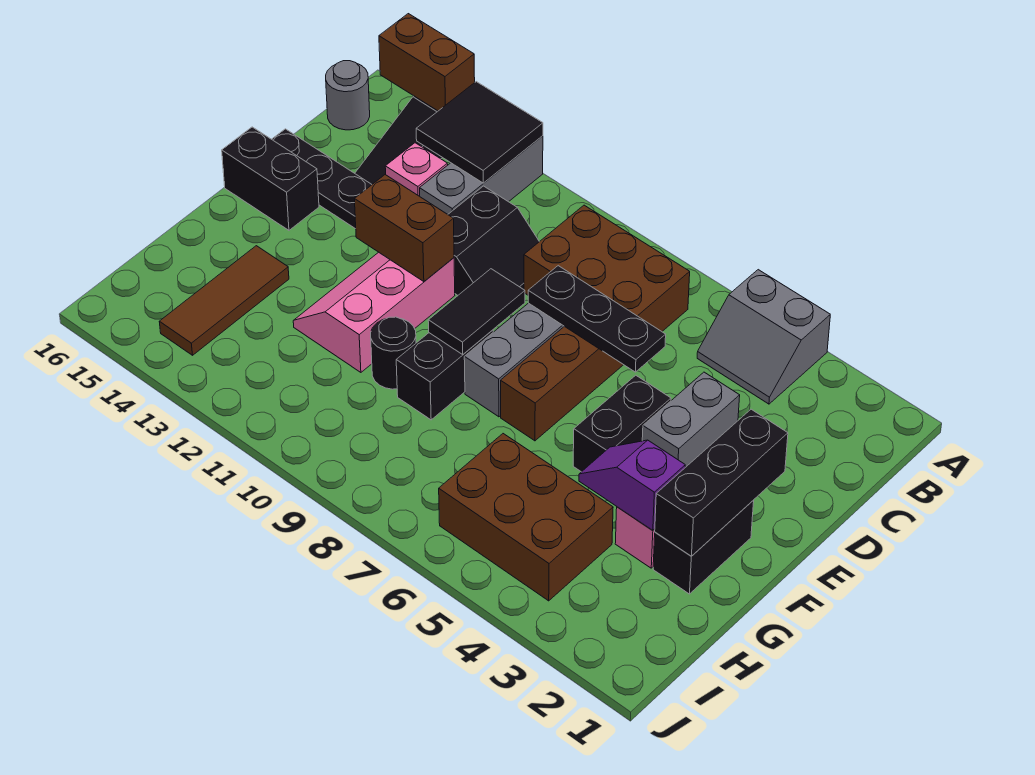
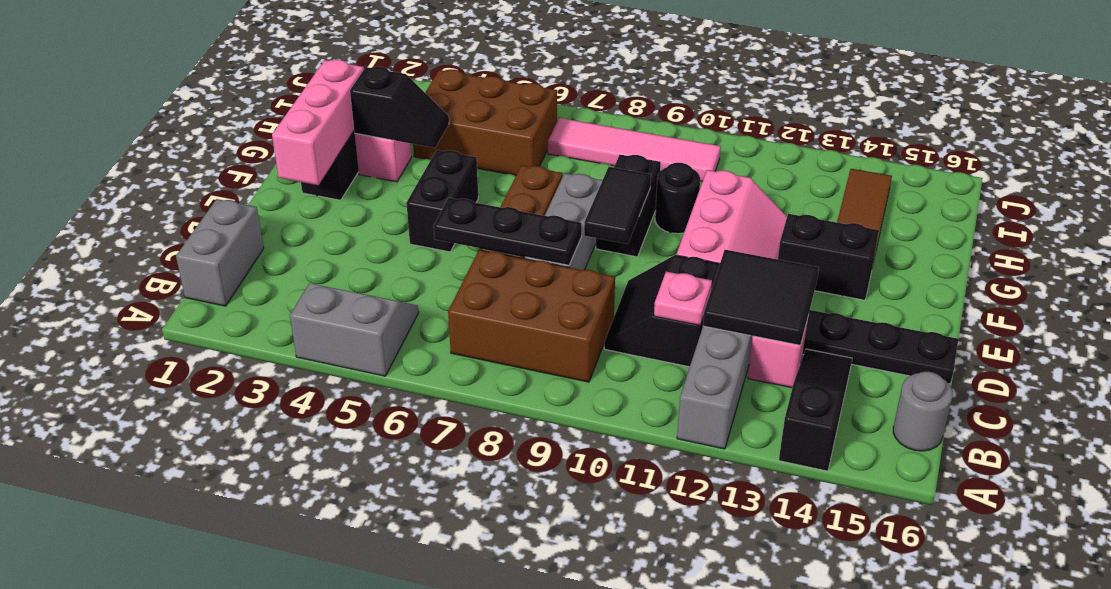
black 2x2 tile [416,82,543,183] -> black 2x2 tile moved to [703,250,819,345]
brown 1x2 brick [379,14,475,111] -> none
none -> pink 1x1 plate [654,272,712,326]
grey 1x2 brick [642,372,740,467] -> grey 1x2 brick moved to [176,199,264,306]
black 1x3 brick [655,409,788,556] -> pink 1x3 brick [272,59,364,185]
brown 1x2 brick [355,175,454,282] -> none
black 1x2 brick [222,127,319,230] -> black 1x2 brick moved to [778,214,879,300]
purple 1x2 slope [579,440,685,530] -> black 1x2 slope [350,67,449,148]
none -> pink 1x4 tile [548,118,721,182]

